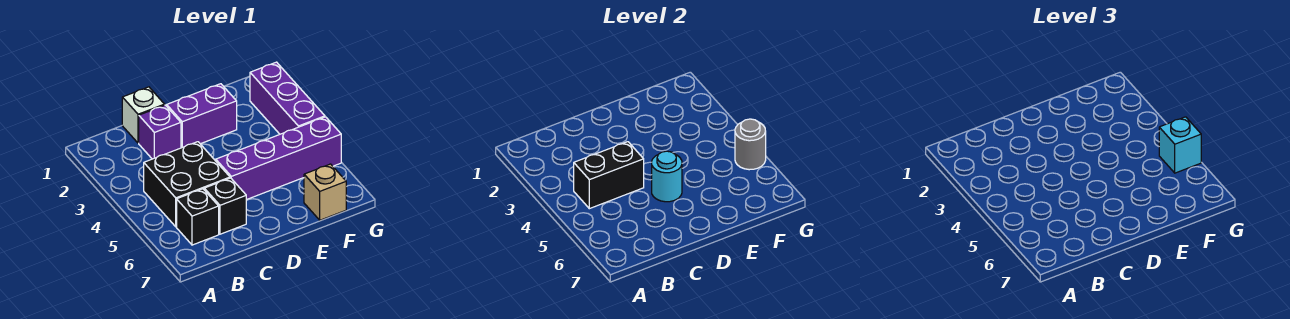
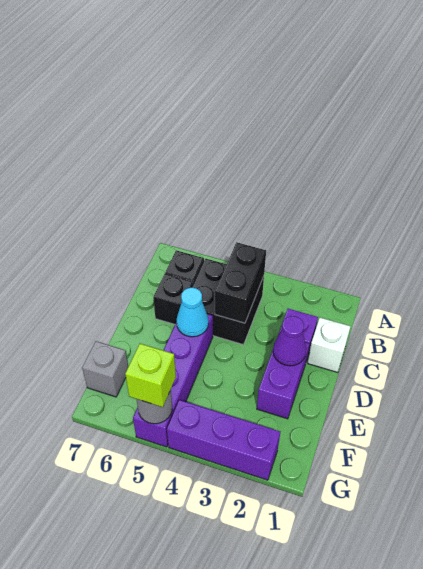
none -> purple 1x1 cone [273,316,306,366]
cyan 1x1 round brick [652,151,682,202] -> cyan 1x1 cone [176,288,209,337]
tan 1x1 brick [304,164,346,220] -> grey 1x1 brick [82,341,128,397]
cyan 1x1 brick [1159,117,1201,173] -> lime 1x1 brick [125,344,176,407]

